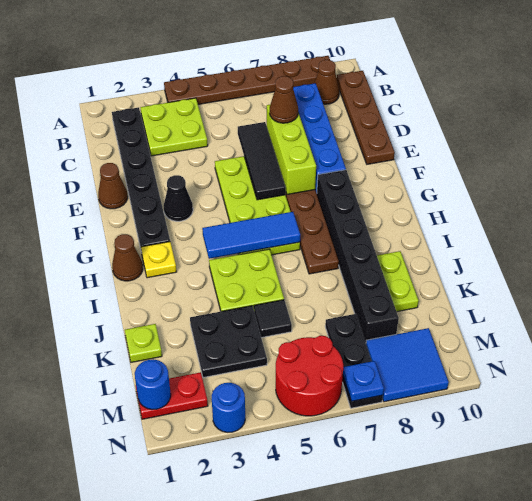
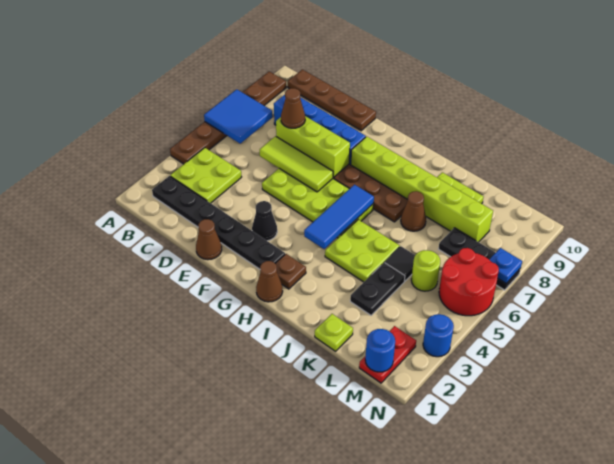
brown 1x1 cone [315,60,339,104] -> brown 1x1 cone moved to [401,191,426,231]
black 1x3 tile [238,122,286,200] -> lime 1x3 tile [260,136,333,192]
black 1x6 brick [317,170,399,342] -> lime 1x6 brick [351,137,493,242]
yellow 1x1 plate [141,242,177,278] -> brown 1x1 plate [275,254,306,289]
black 2x2 plate [190,306,267,378] -> black 1x2 plate [350,263,405,315]
none -> lime 1x1 round brick [411,250,440,291]
blue 2x2 tile [366,328,449,402] -> blue 2x2 tile moved to [204,89,273,143]

